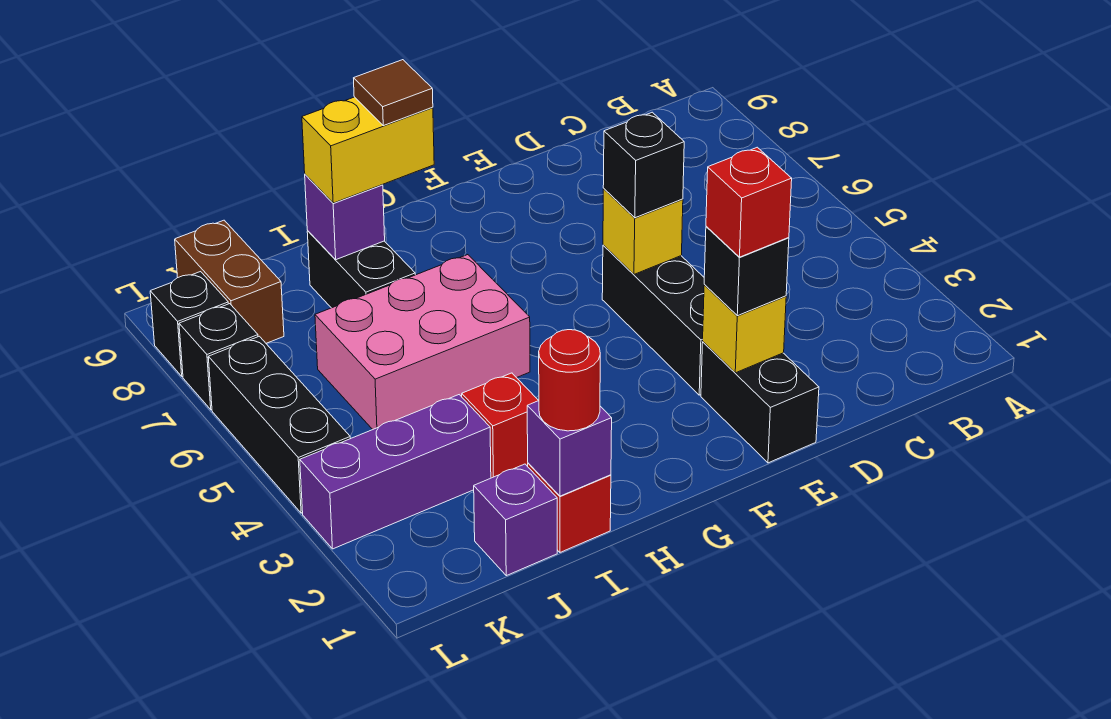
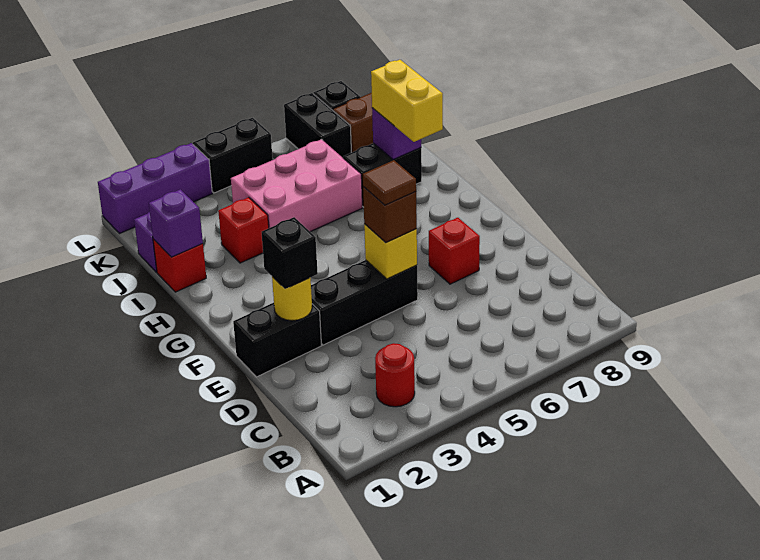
yellow 1x1 brick [703,285,786,373] -> yellow 1x1 round brick [272,277,312,321]
red 1x1 brick [706,147,792,257] -> red 1x1 brick moved to [429,218,480,284]
black 1x1 brick [603,112,684,218] -> brown 1x1 brick [363,187,417,243]
pink 2x3 brick [315,255,530,429] -> pink 2x3 brick turned to [231,139,362,232]
brown 1x1 tile [354,60,433,126] -> brown 1x1 tile moved to [363,160,416,205]
red 1x1 round brick [539,330,600,431] -> red 1x1 round brick moved to [375,343,415,407]
purple 1x3 brick [300,395,491,549] -> purple 1x3 brick turned to [98,143,212,234]
black 1x3 brick [208,336,350,513] -> black 1x2 brick [193,118,273,193]
black 1x1 brick [179,304,258,410] -> black 1x2 brick [284,93,351,158]

